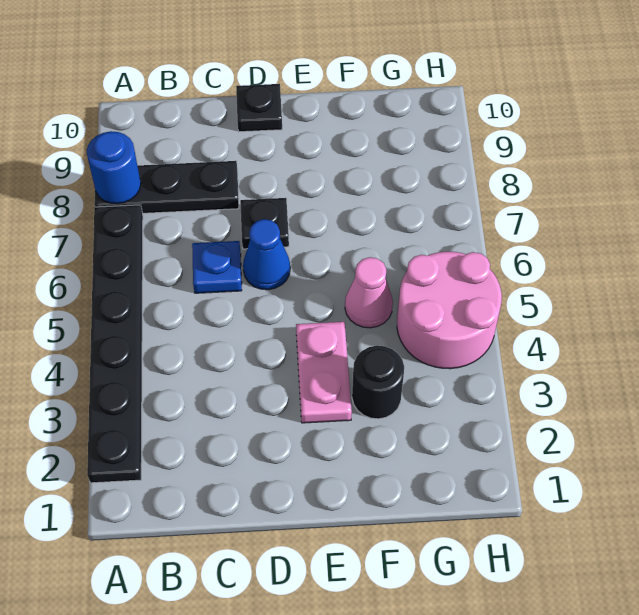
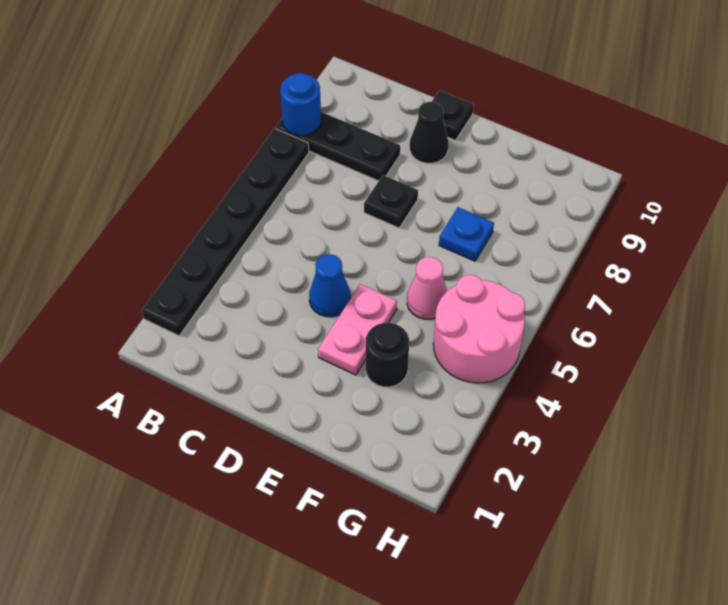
blue 1x1 plate [192,241,242,293] -> blue 1x1 plate moved to [439,207,494,261]
blue 1x1 cone [243,219,290,290] -> blue 1x1 cone moved to [309,254,351,317]
none -> black 1x1 cone [410,102,448,163]

